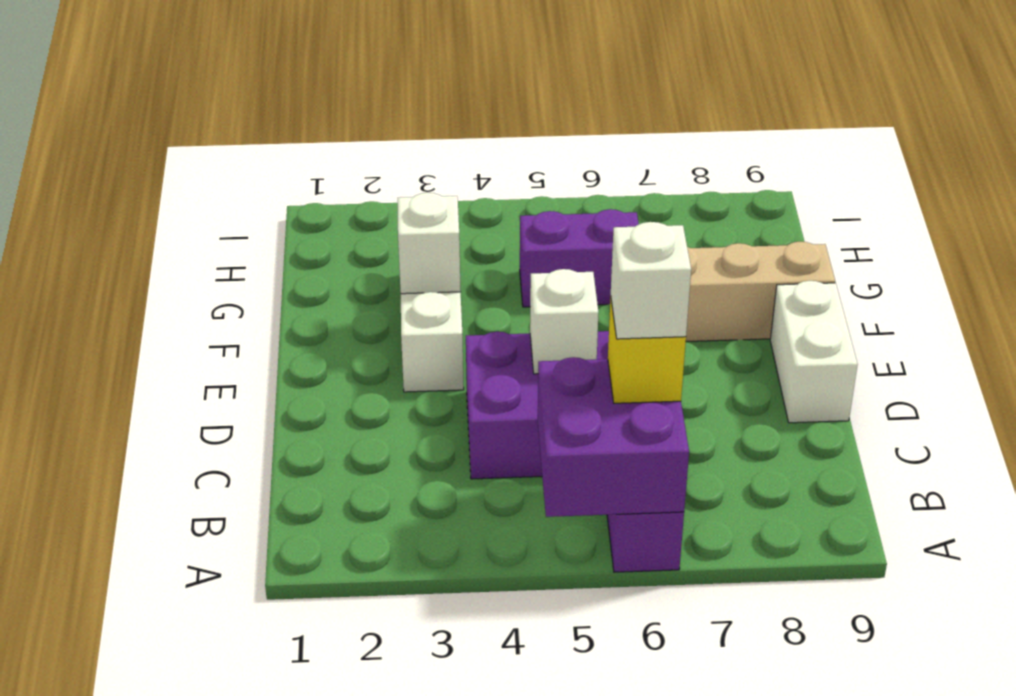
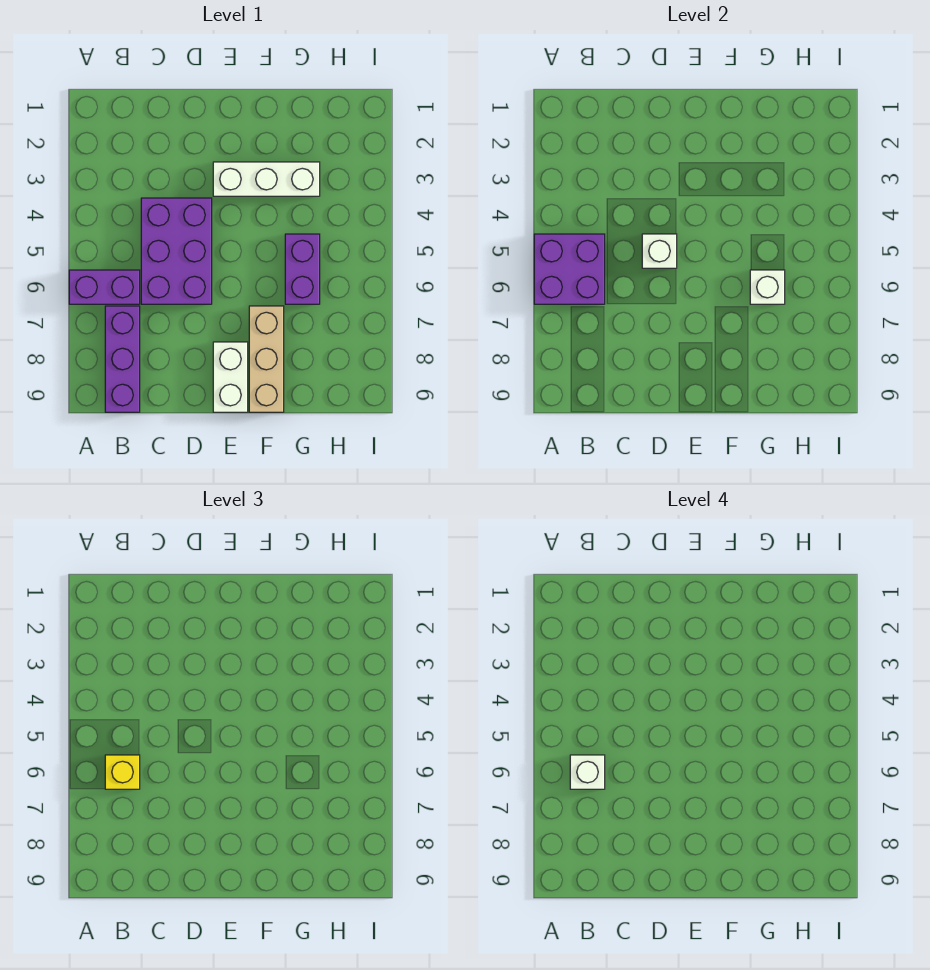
none -> purple 1x3 brick [105,306,140,412]
white 1x2 brick [770,281,858,423] -> white 1x2 brick turned to [213,342,248,412]
white 1x1 brick [398,193,461,294] -> white 1x1 brick moved to [750,270,785,304]

